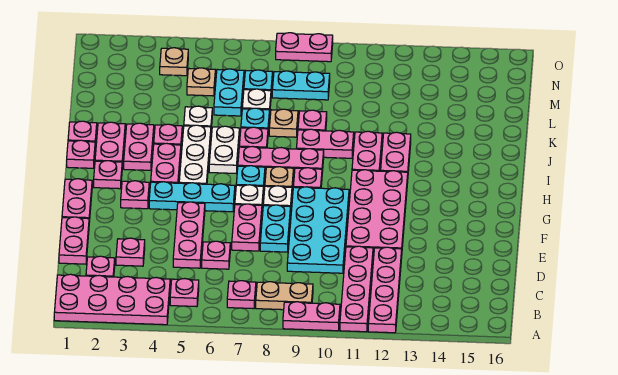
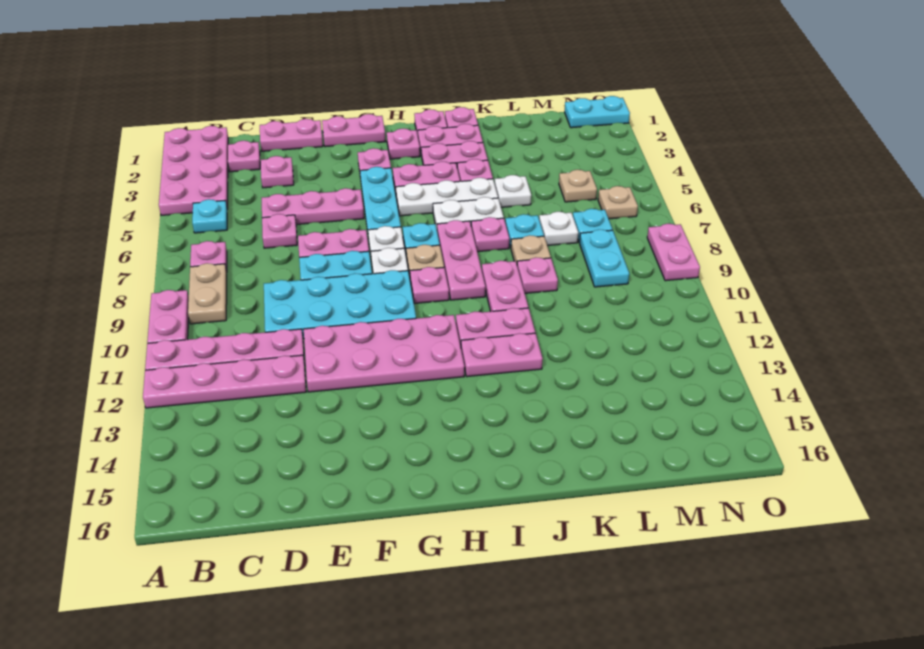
pink 1x1 plate [170,279,199,307] -> cyan 1x1 plate [192,199,227,233]
cyan 1x2 plate [214,69,244,116] -> cyan 1x2 plate moved to [565,96,630,128]
tan 1x1 plate [160,48,188,76] -> tan 1x1 plate moved to [598,186,638,219]

